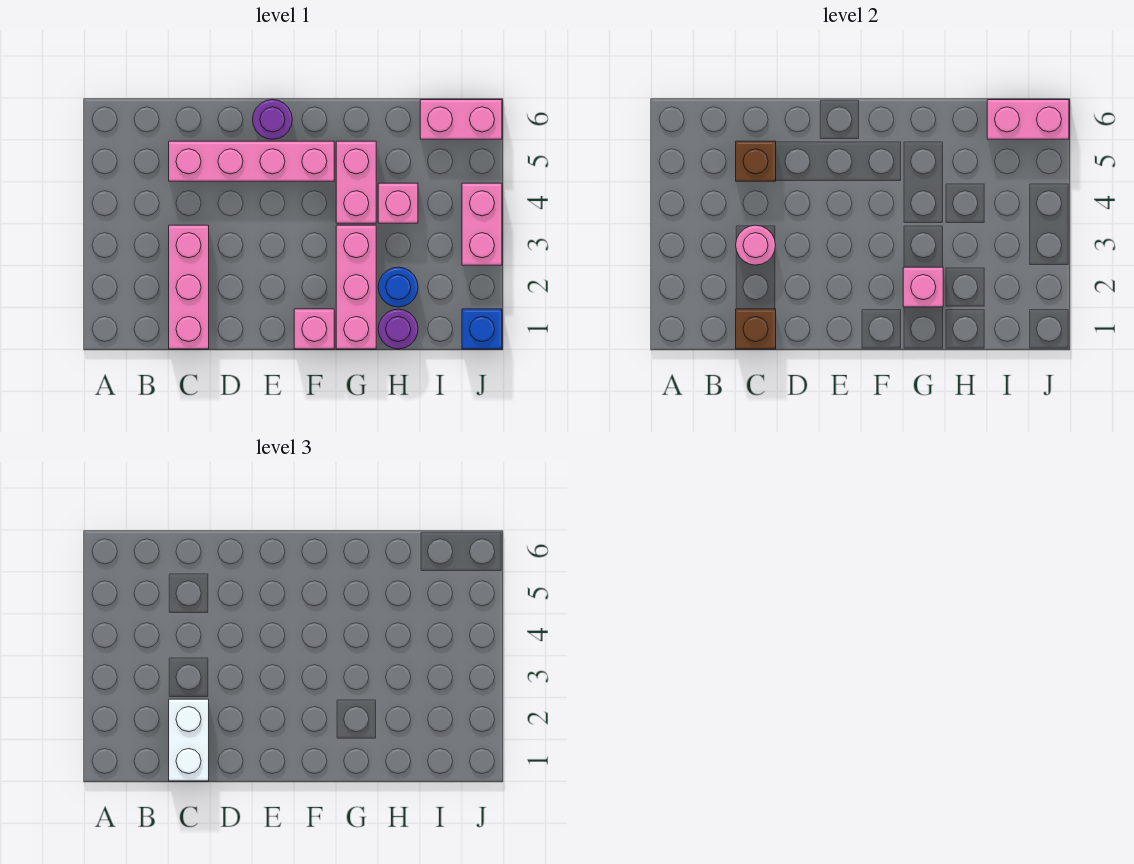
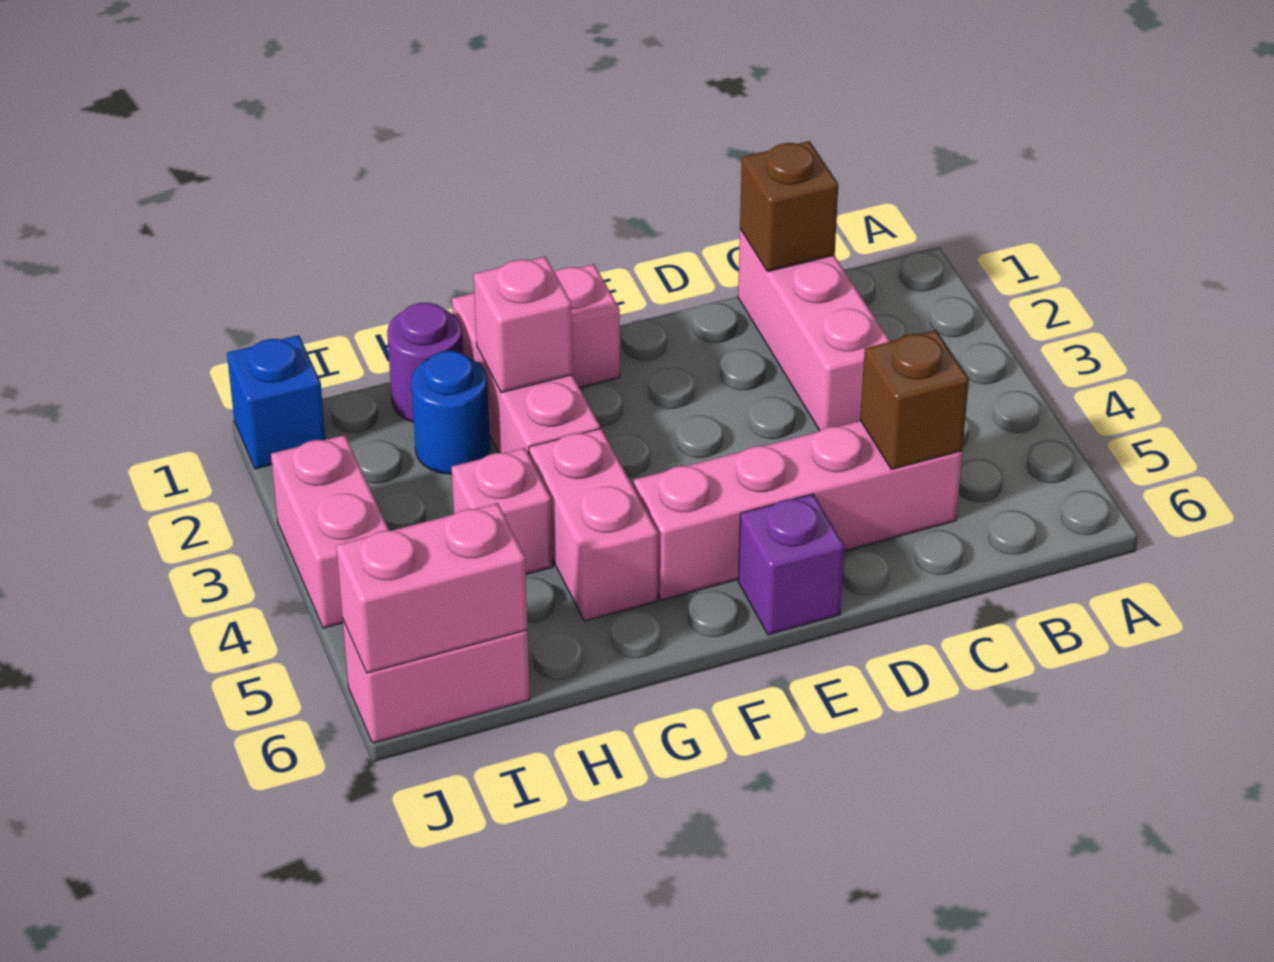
white 1x2 brick [169,699,209,781] -> none
pink 1x1 round brick [736,225,776,265] -> none
purple 1x1 round brick [253,100,292,139] -> purple 1x1 brick [738,494,844,635]

